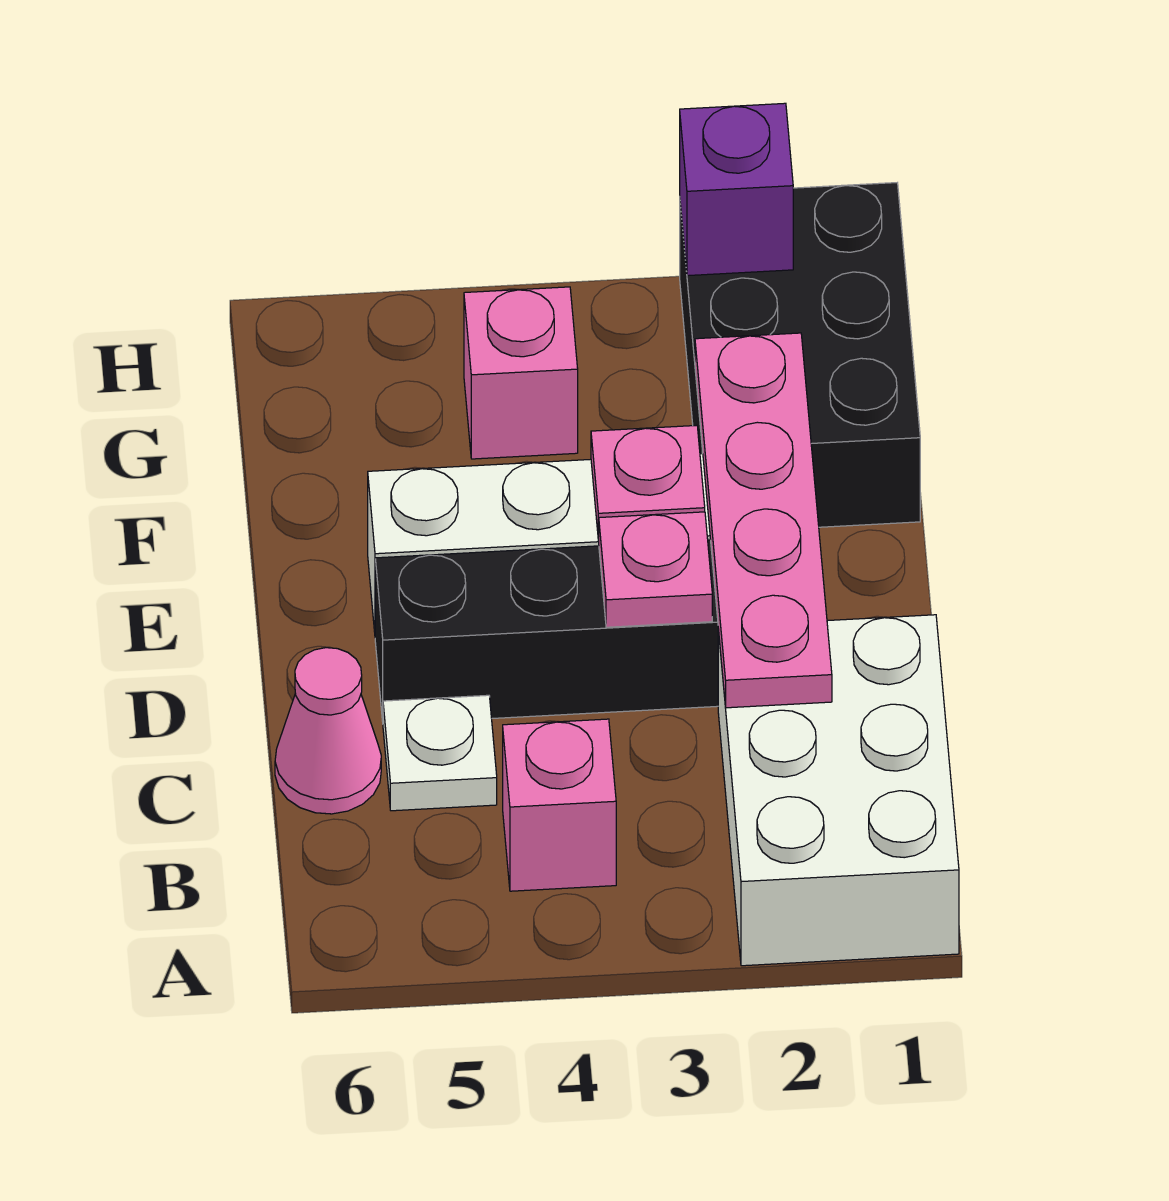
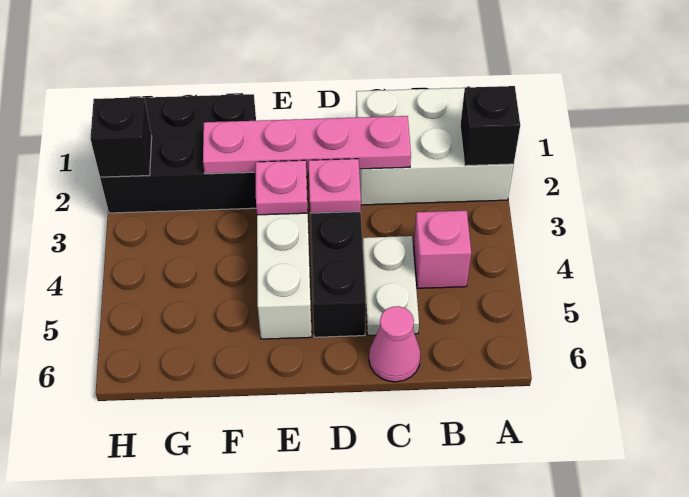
none -> black 1x1 brick [460,86,520,166]
white 1x1 plate [383,695,497,811] -> white 1x2 plate [363,236,419,335]
pink 1x1 brick [464,287,578,459] -> none
purple 1x1 brick [680,103,793,276] -> black 1x1 brick [90,97,152,177]

